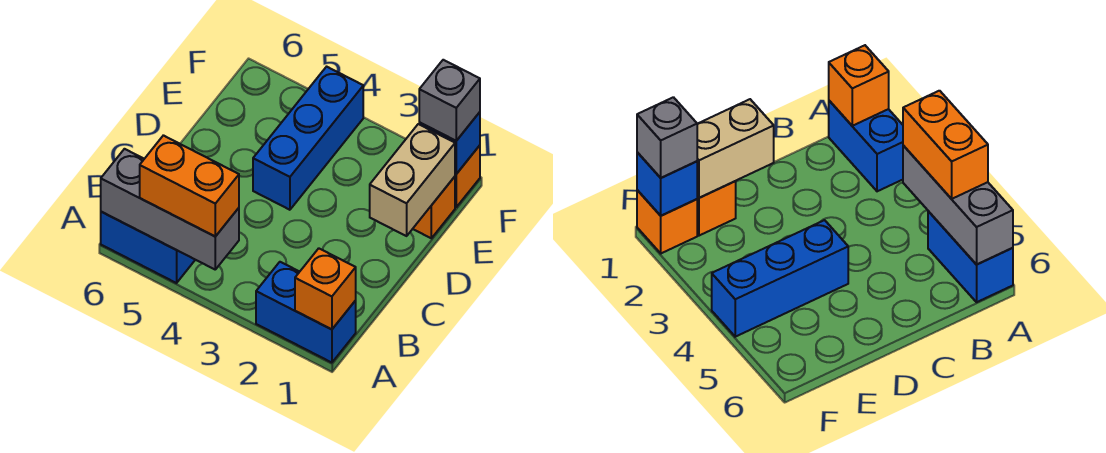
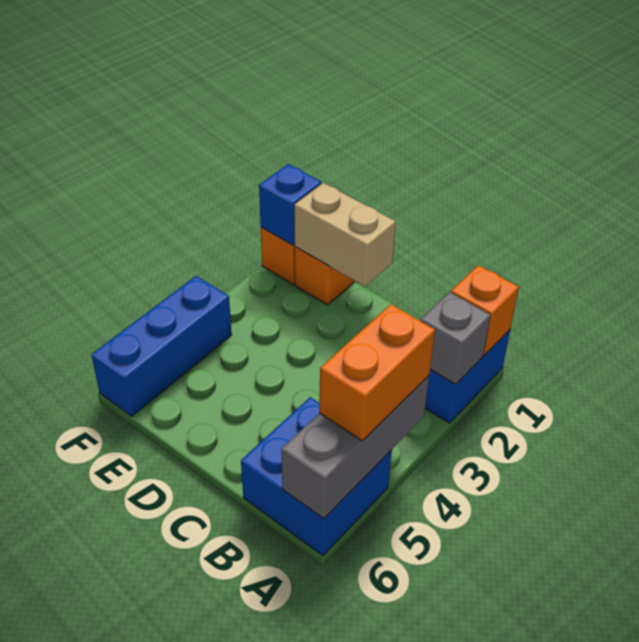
blue 1x2 brick [101,212,195,283] -> blue 2x2 brick [241,397,392,556]
blue 1x3 brick [253,67,363,210] -> blue 1x3 brick turned to [92,276,232,416]
grey 1x1 brick [419,60,480,141] -> grey 1x1 brick moved to [420,292,491,384]

